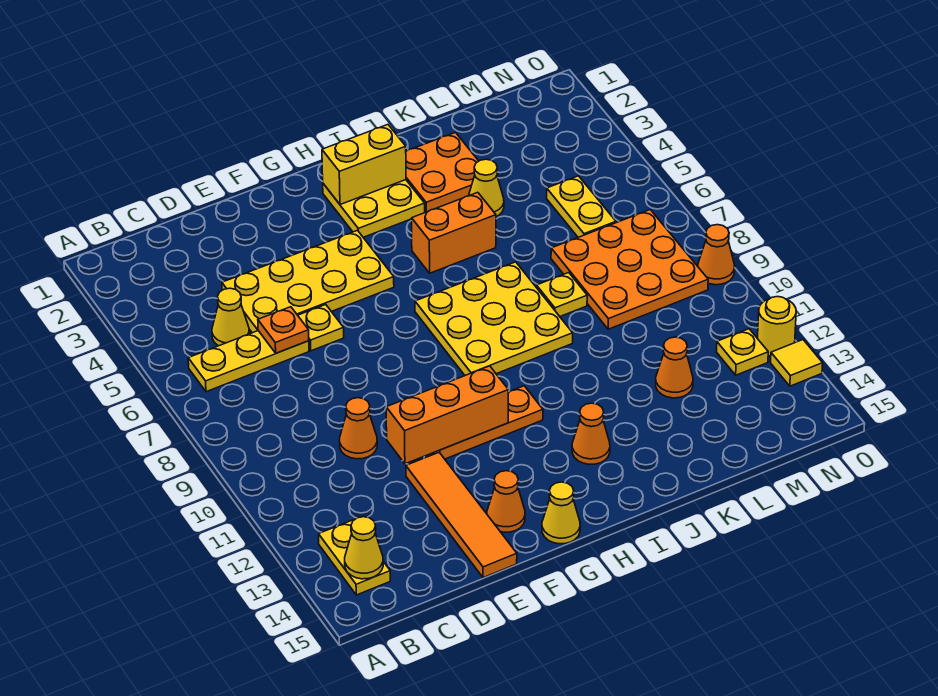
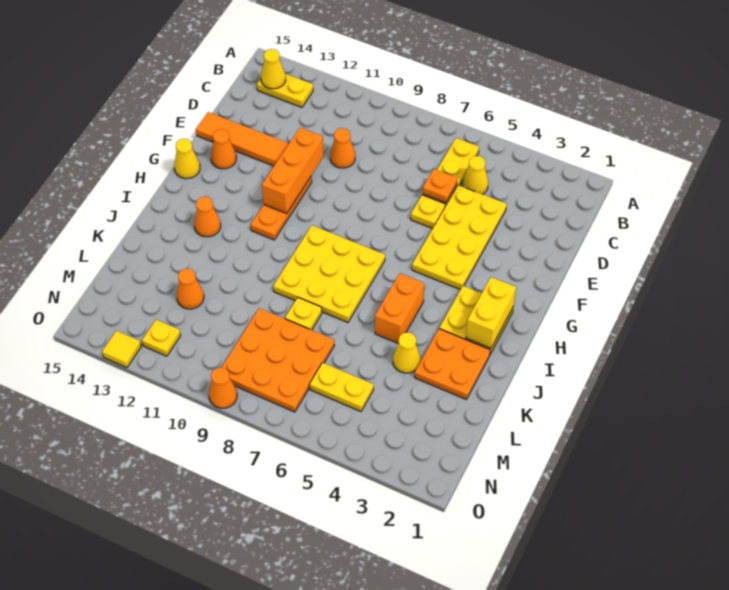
yellow 1x1 round brick [758,297,796,356] -> none

